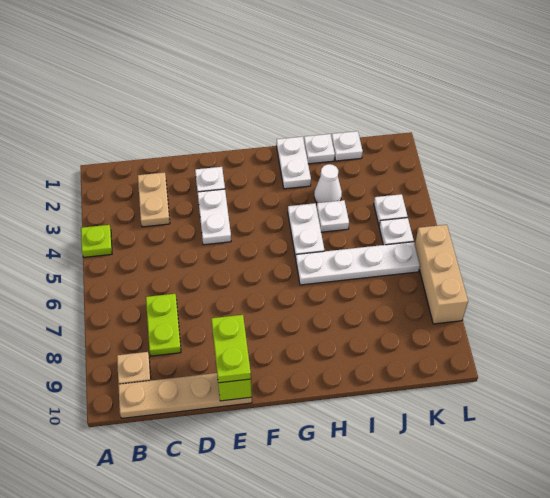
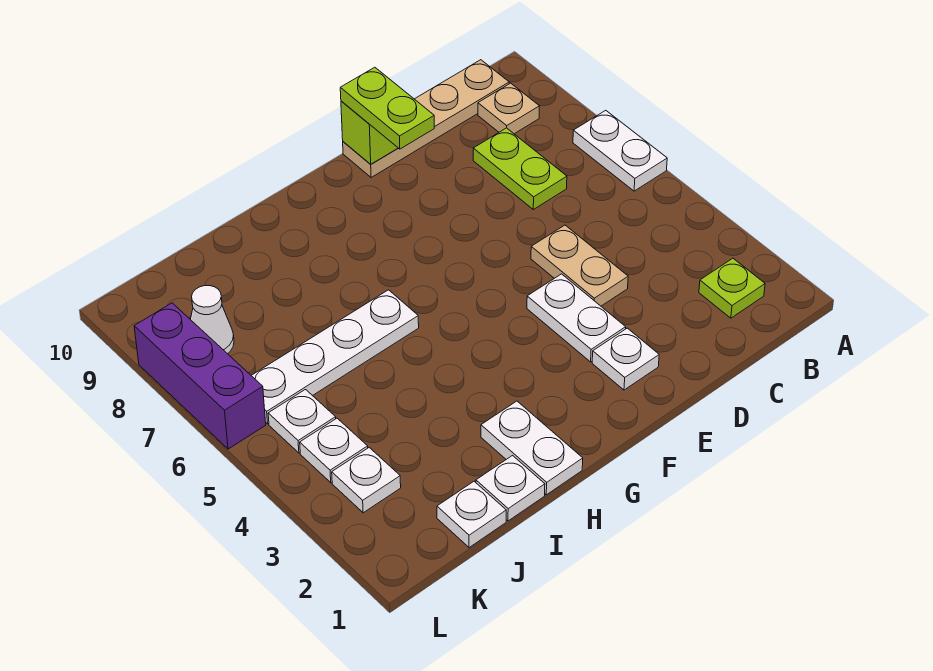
lime 1x1 plate [81,225,112,257] -> lime 1x1 plate moved to [699,258,765,318]
tan 1x2 plate [138,172,170,227] -> tan 1x2 plate moved to [531,225,628,306]
white 1x2 plate [288,203,324,258] -> white 1x2 plate moved to [573,110,667,191]
white 1x1 cone [314,164,342,203] -> white 1x1 cone moved to [190,286,234,354]
white 1x1 plate [317,200,349,232] -> white 1x1 plate moved to [332,448,401,513]
tan 1x3 brick [415,225,468,324] -> purple 1x3 brick [134,303,266,449]

